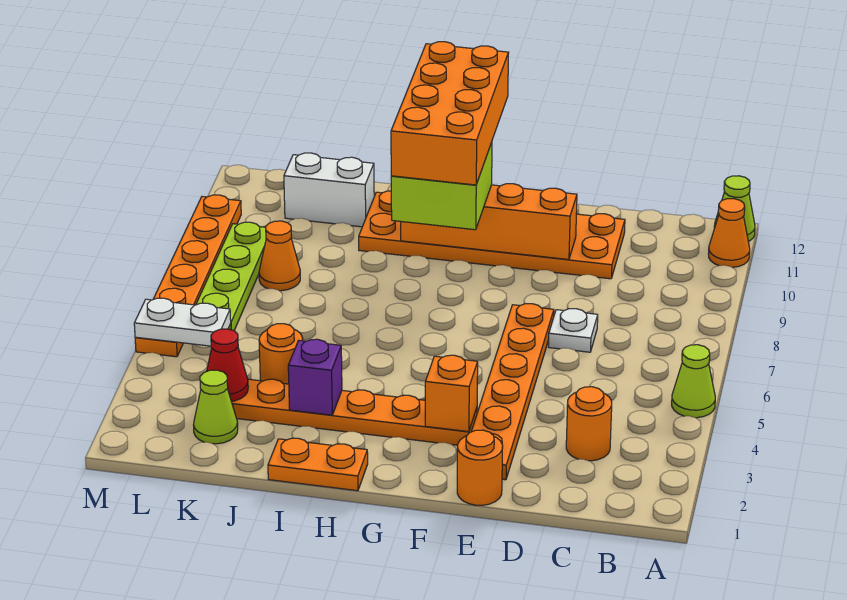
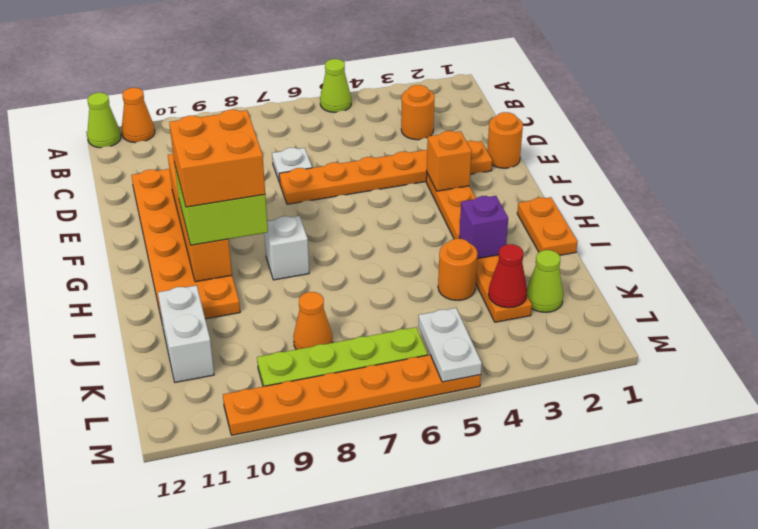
orange 2x4 brick [391,42,509,185] -> orange 2x2 brick [169,110,265,207]
none -> white 1x1 brick [264,216,309,280]

